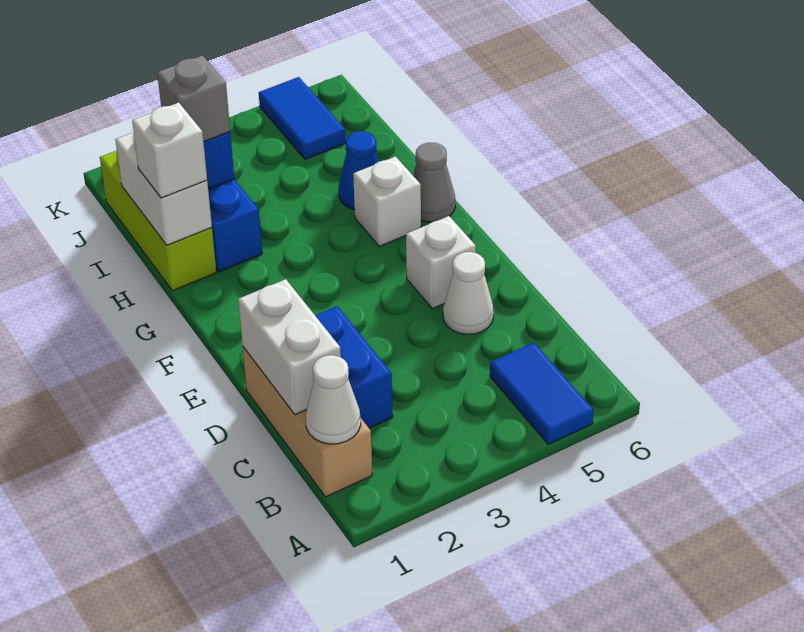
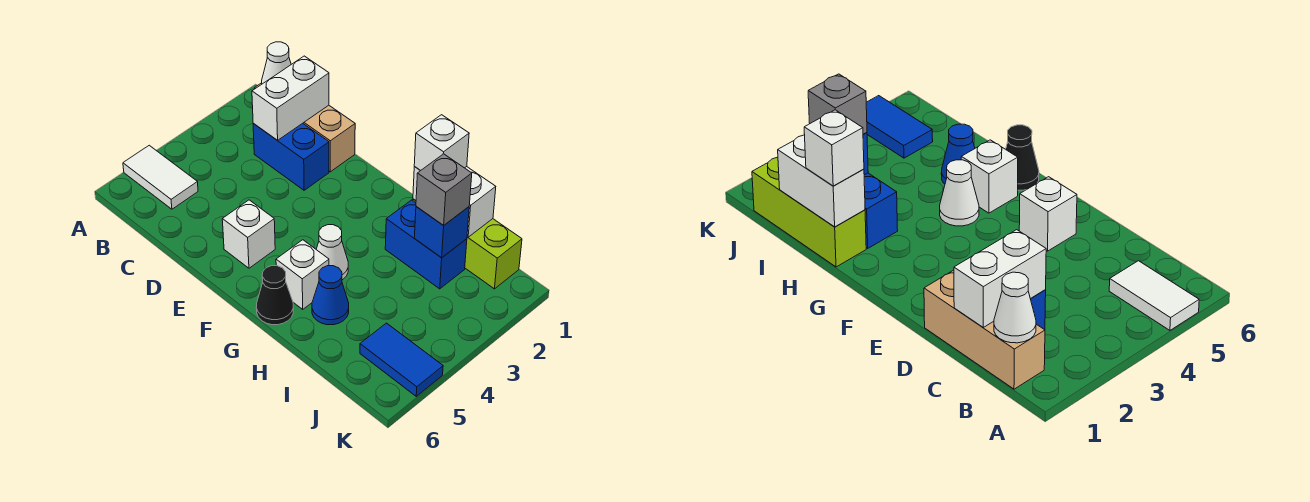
blue 1x2 tile [490,343,593,444] -> white 1x2 tile [123,145,198,209]
white 1x2 brick [238,279,341,415] -> white 1x2 brick turned to [252,56,329,140]
white 1x1 cone [443,252,494,334] -> white 1x1 cone moved to [316,225,348,280]
grey 1x1 cone [413,143,455,222] -> black 1x1 cone [256,266,294,325]

